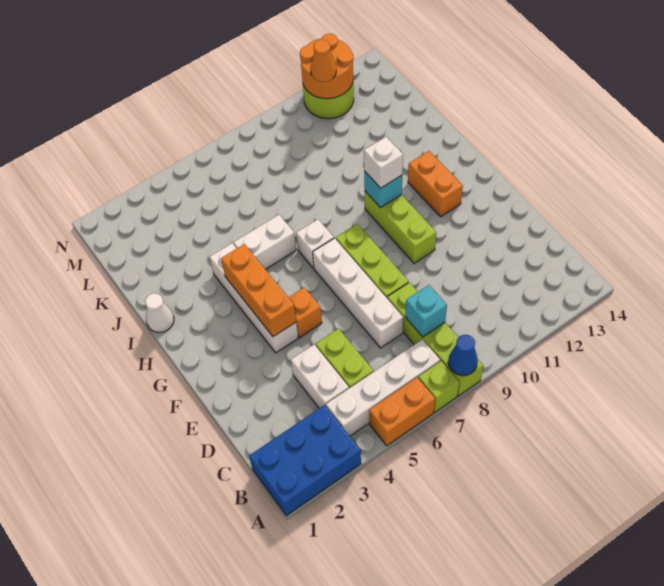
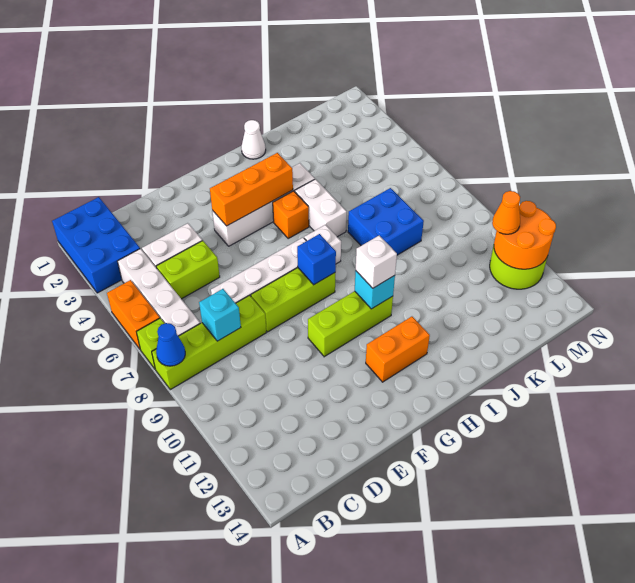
orange 1x1 brick [288,287,322,338] -> orange 1x1 brick moved to [273,191,309,238]
none -> blue 1x1 brick [297,234,336,285]
none -> blue 2x2 brick [348,188,424,255]

